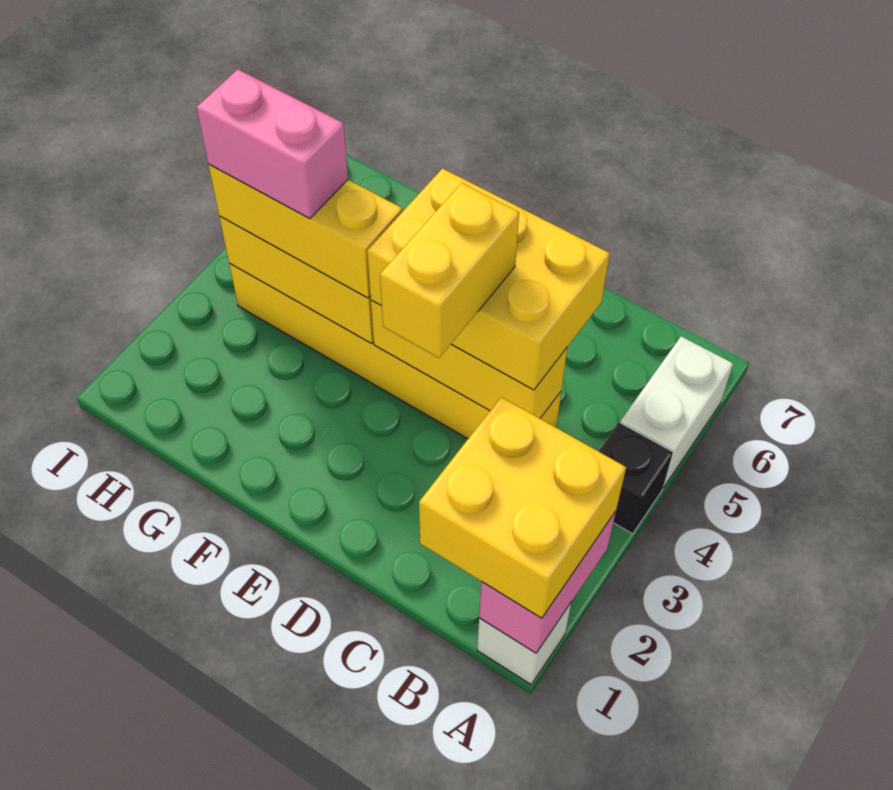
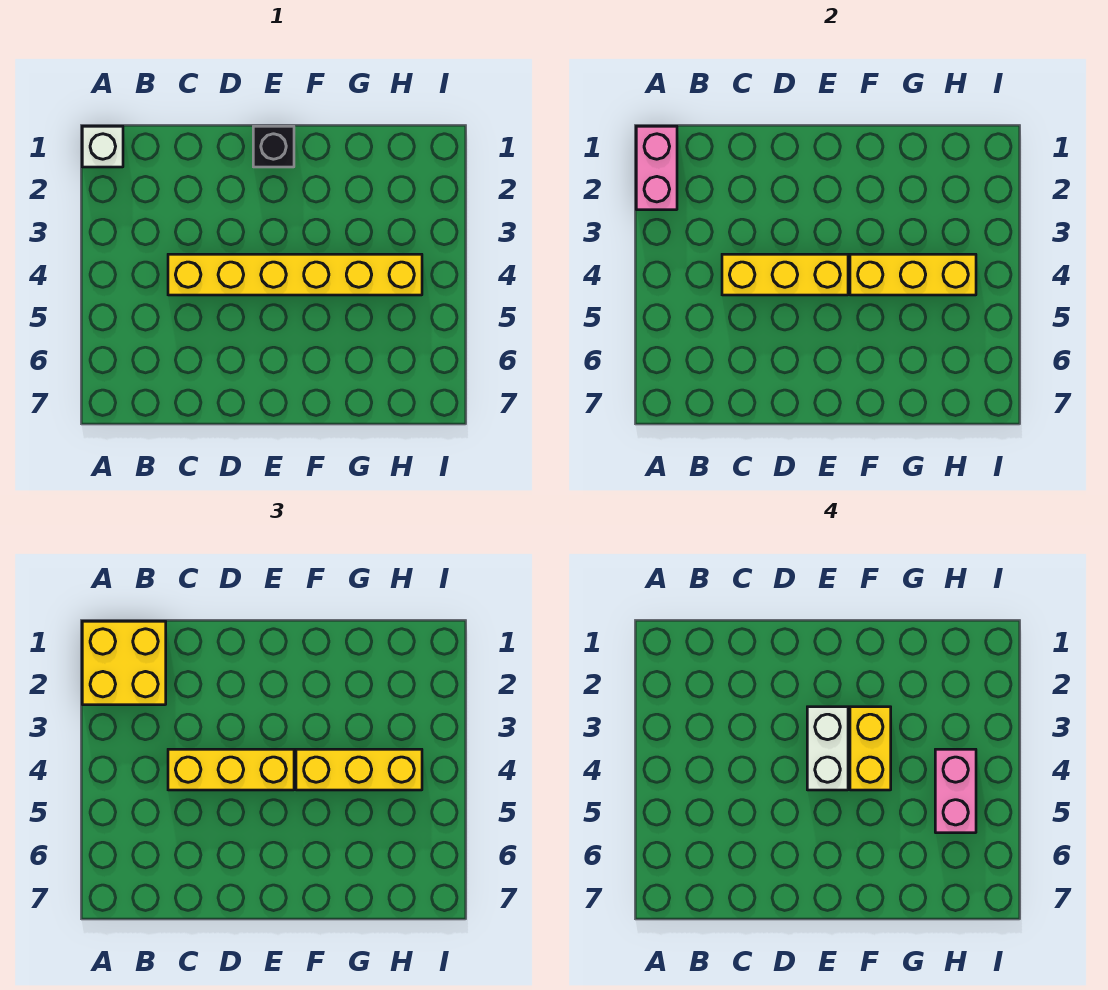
black 1x1 brick [599,423,673,534] -> black 1x1 brick moved to [253,126,294,167]
white 1x2 brick [620,336,733,488] -> white 1x2 brick moved to [807,707,848,790]
yellow 2x3 brick [367,168,610,390] -> yellow 1x3 brick [168,749,294,790]
yellow 1x2 brick [380,183,519,358] -> yellow 1x2 brick moved to [850,707,891,790]
pink 1x2 brick [196,69,348,219] -> pink 1x2 brick turned to [935,749,976,833]

